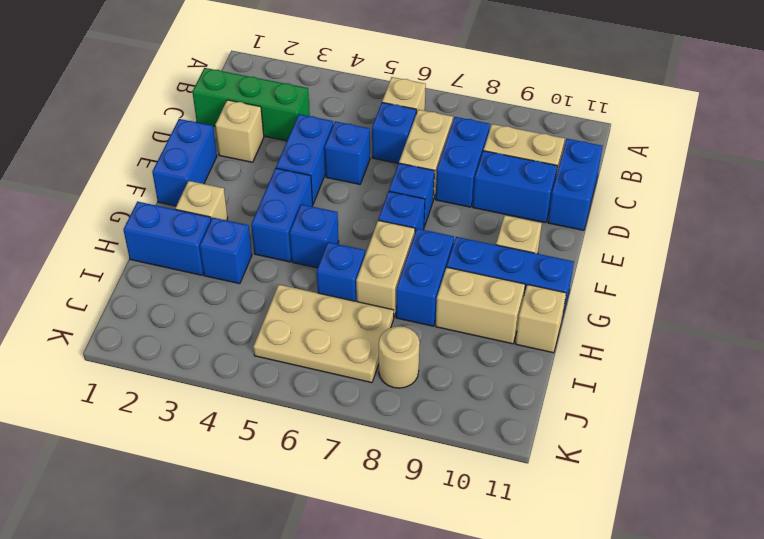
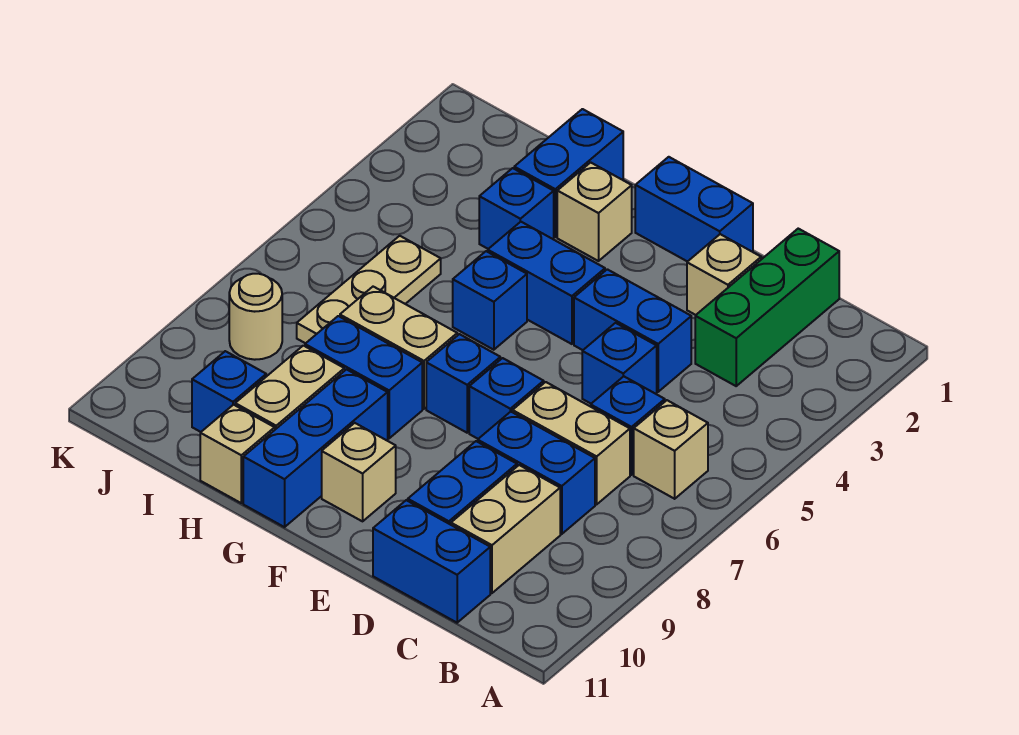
blue 1x1 brick [317,242,365,301] -> blue 1x1 brick moved to [192,351,266,432]
tan 2x3 plate [253,285,394,383] -> tan 1x3 plate [297,236,441,343]

